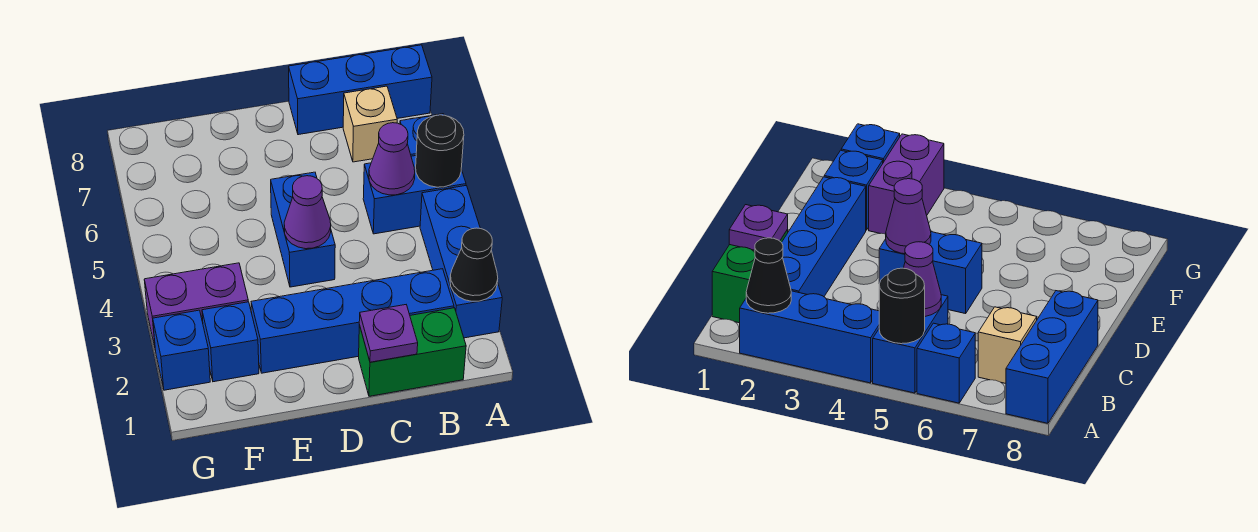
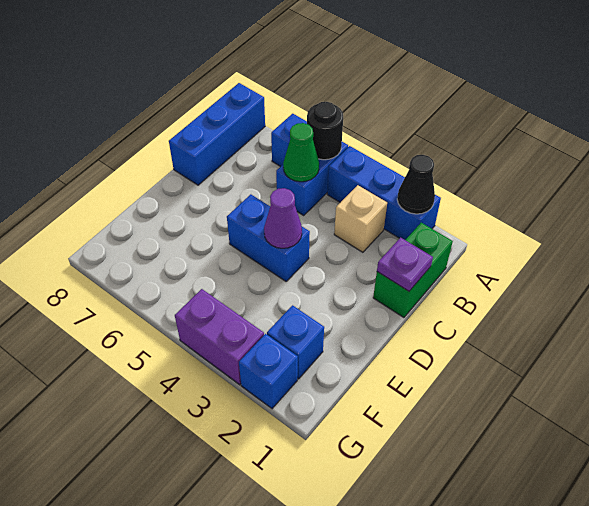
blue 1x4 brick [251,269,454,373] -> none
purple 1x1 cone [369,123,415,195] -> green 1x1 cone [283,123,319,182]
tan 1x1 brick [343,86,397,162] -> tan 1x1 brick moved to [334,185,387,252]
purple 1x2 brick [144,263,248,347] -> purple 1x2 brick turned to [175,289,264,385]

